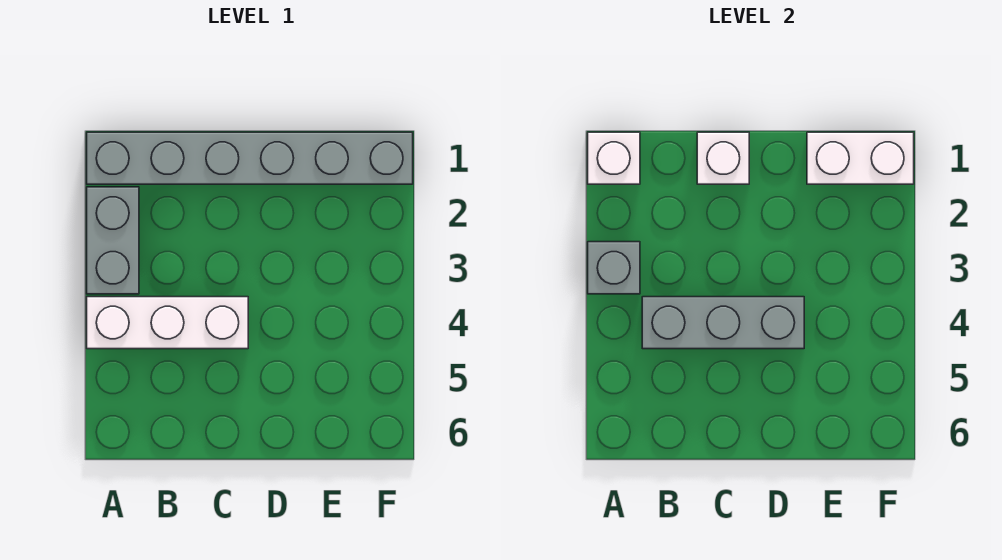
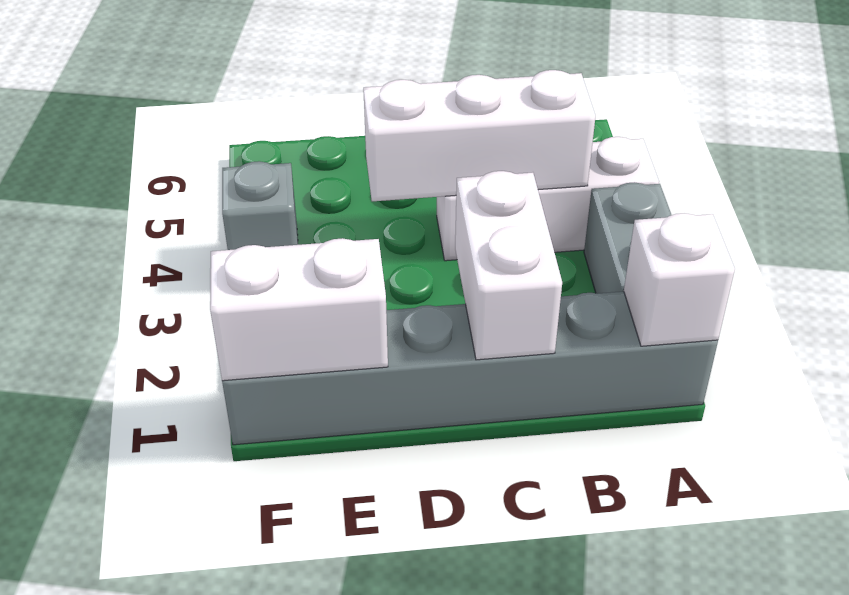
grey 1x1 brick [588,242,640,294] -> grey 1x1 brick moved to [222,161,298,250]
grey 1x3 brick [642,297,804,349] -> white 1x3 brick [363,70,596,201]
white 1x1 brick [697,132,749,184] -> white 1x2 brick [455,171,562,360]

